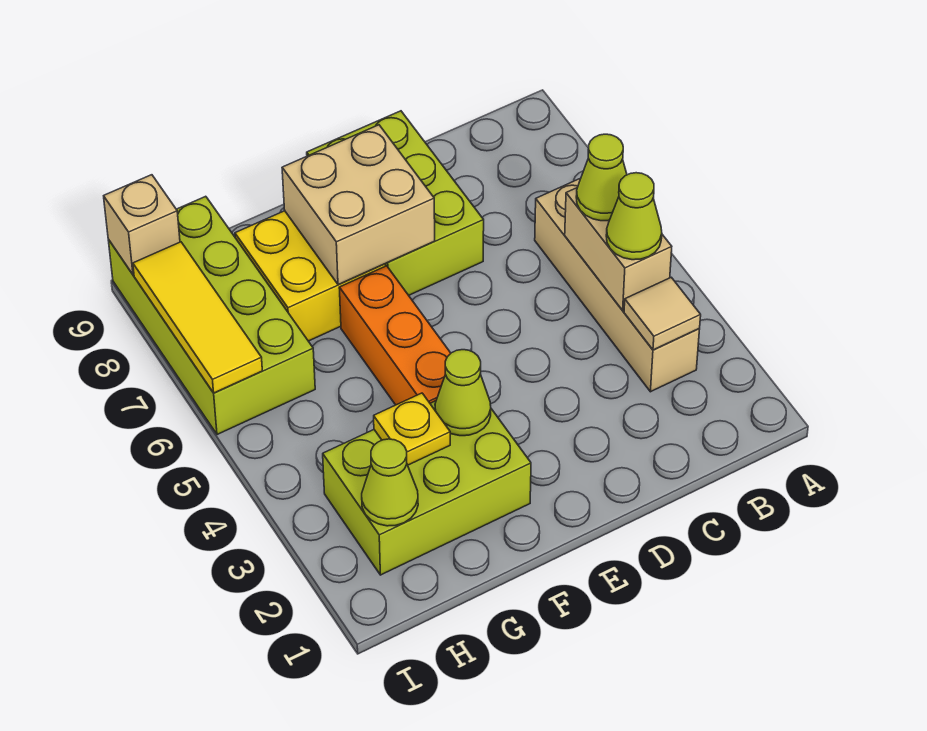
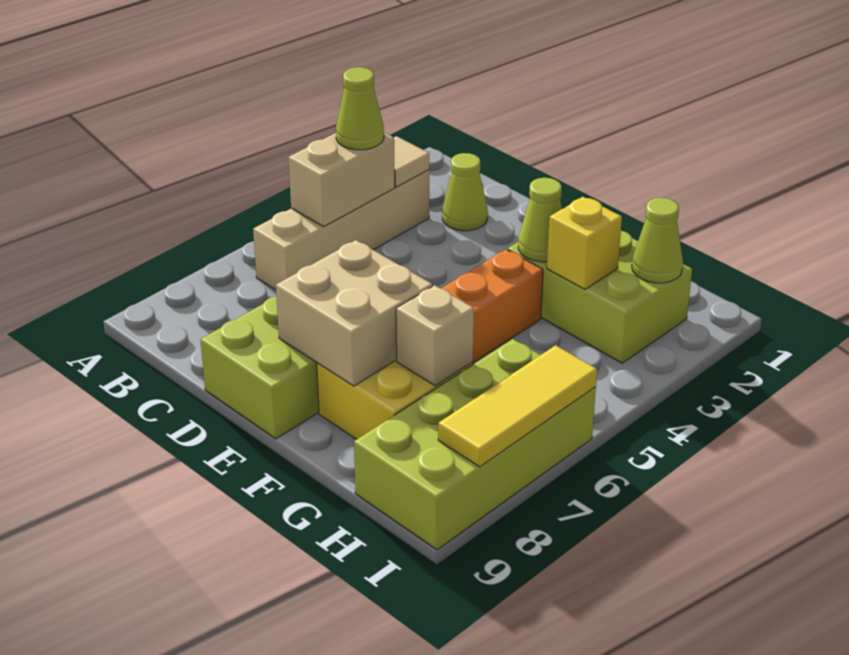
lime 1x1 cone [576,134,627,221] -> lime 1x1 cone moved to [442,153,488,231]
yellow 1x1 plate [374,393,450,465] -> yellow 1x1 brick [547,197,622,289]
tan 1x1 brick [104,175,180,275] -> tan 1x1 brick moved to [396,285,474,386]

